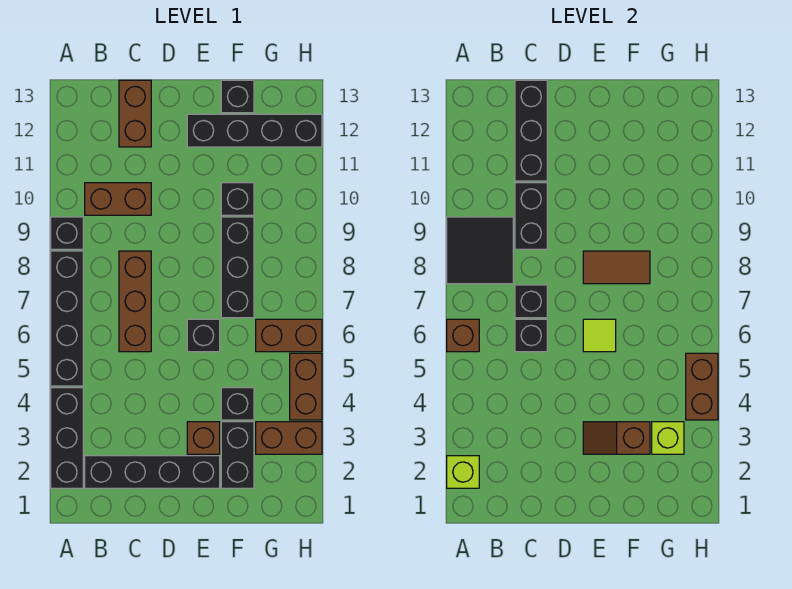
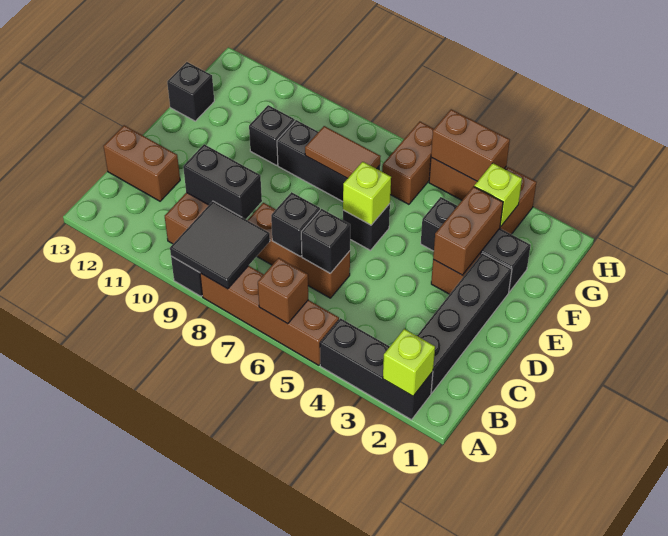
black 1x4 brick [51,251,83,386] -> brown 1x4 brick [200,266,339,365]
black 1x3 brick [515,80,547,181] -> none
brown 1x2 slope [583,422,650,454] -> brown 1x2 brick [433,186,503,275]
lime 1x1 tile [583,319,616,352] -> lime 1x1 brick [343,162,391,225]
brown 1x2 tile [583,251,650,284] -> brown 1x2 tile turned to [305,126,381,178]
black 1x4 brick [187,114,322,147] -> none

